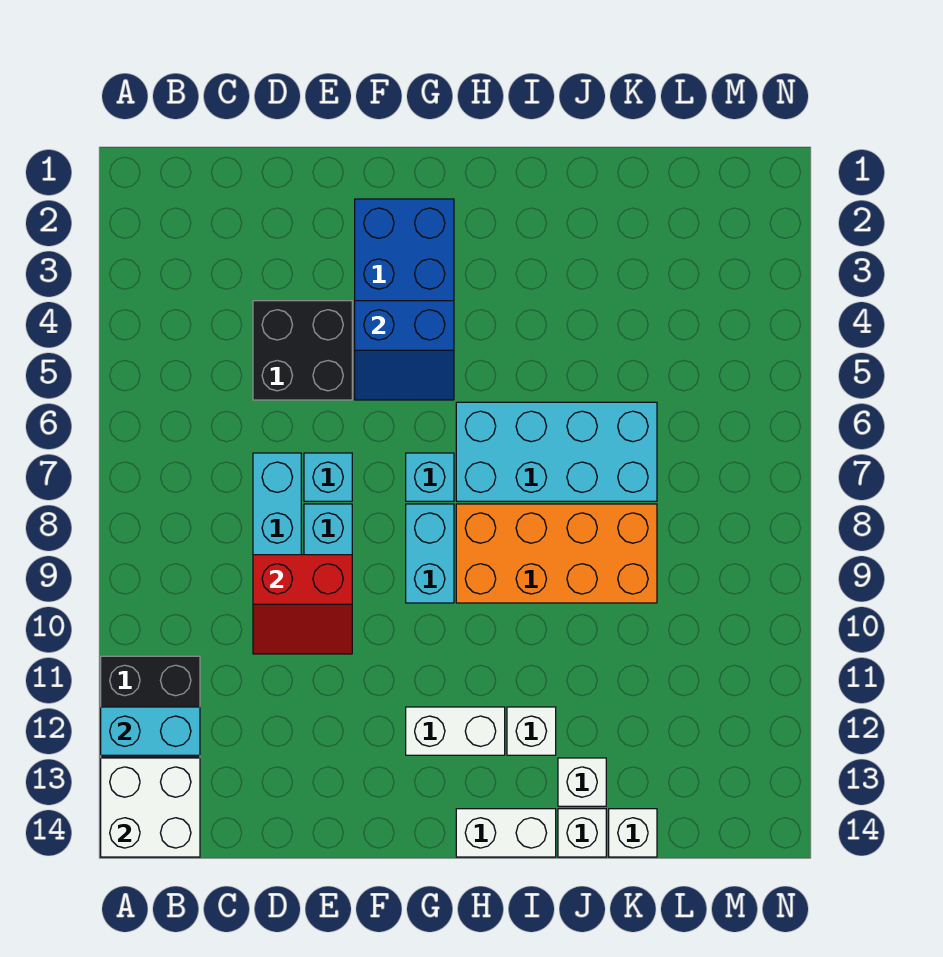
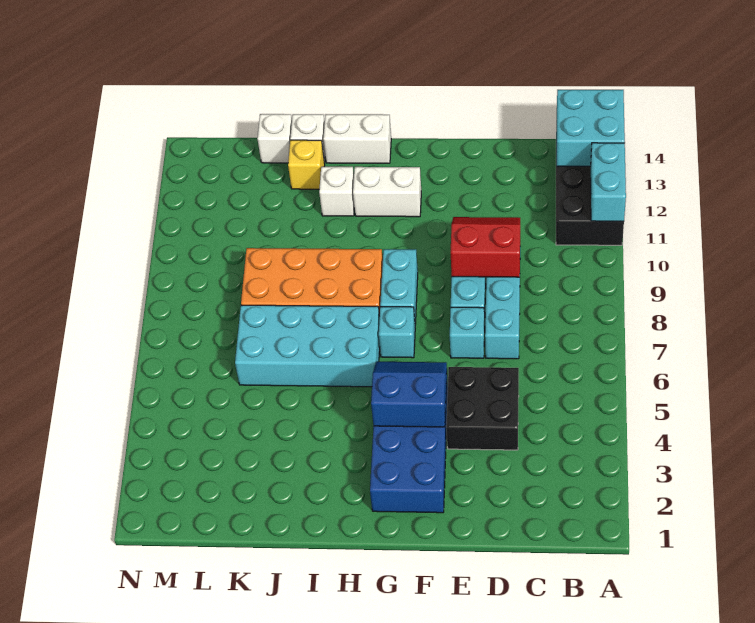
cyan 1x2 brick [101,707,200,755] -> cyan 1x2 brick turned to [591,143,626,221]
white 2x2 brick [101,758,200,857] -> cyan 2x2 brick [557,90,625,166]
white 1x1 brick [558,758,606,806] -> yellow 1x1 brick [288,140,325,189]

